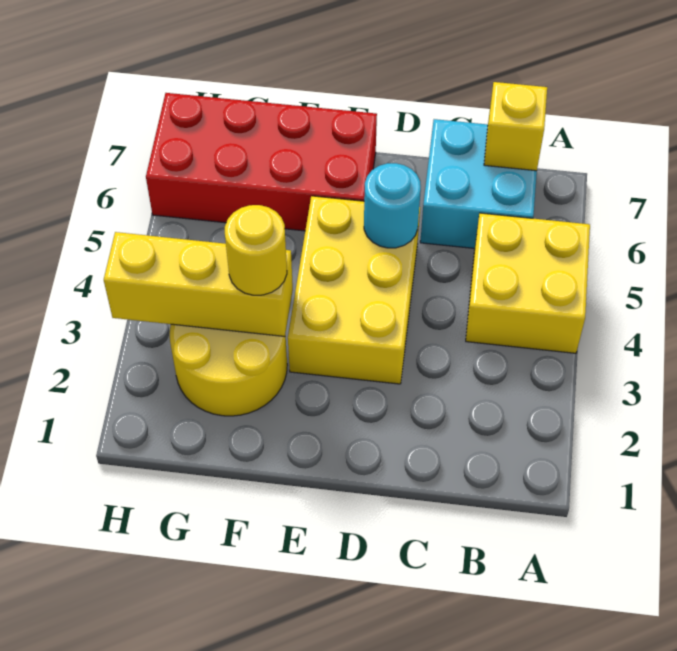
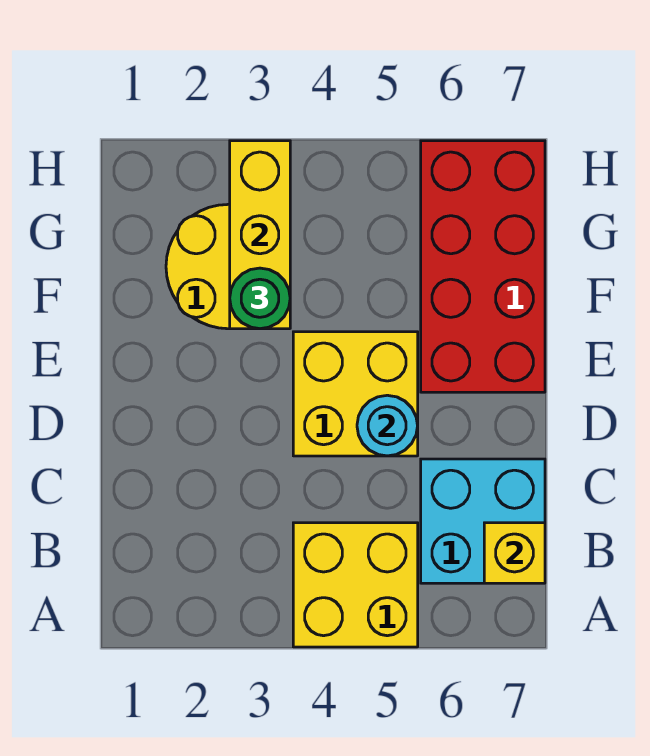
yellow 2x3 brick [288,196,420,384] -> yellow 2x2 brick [293,332,418,456]
yellow 1x1 round brick [225,205,287,295] -> green 1x1 round brick [230,268,290,329]

